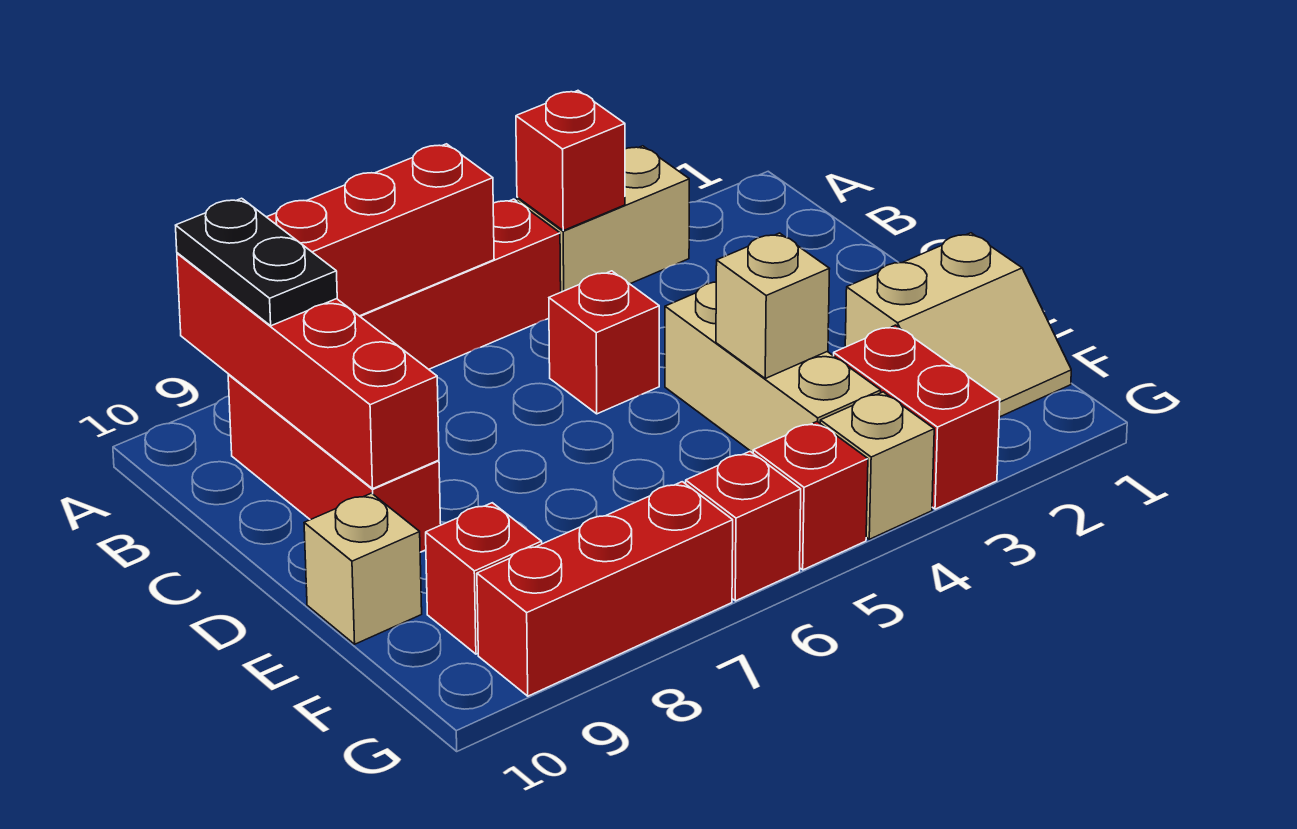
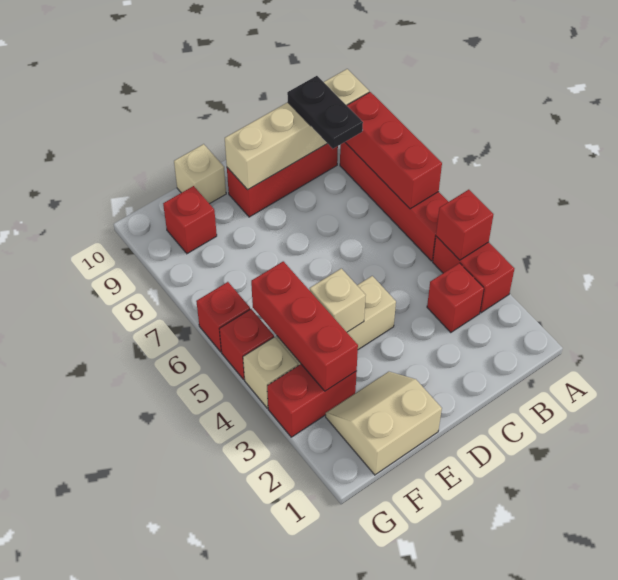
tan 1x2 brick [517,146,689,292] -> red 1x2 brick [433,236,514,313]
red 1x4 brick [177,253,439,489] -> tan 1x4 brick [225,69,369,190]
black 1x2 plate [176,198,337,326] -> black 1x2 plate turned to [287,76,363,149]
red 1x1 brick [549,271,659,414] -> red 1x1 brick moved to [427,263,484,333]
tan 2x2 slope [845,233,1071,417] -> tan 2x2 slope turned to [326,372,442,475]
red 1x3 brick [477,482,733,696] -> red 1x3 brick moved to [251,261,358,391]

